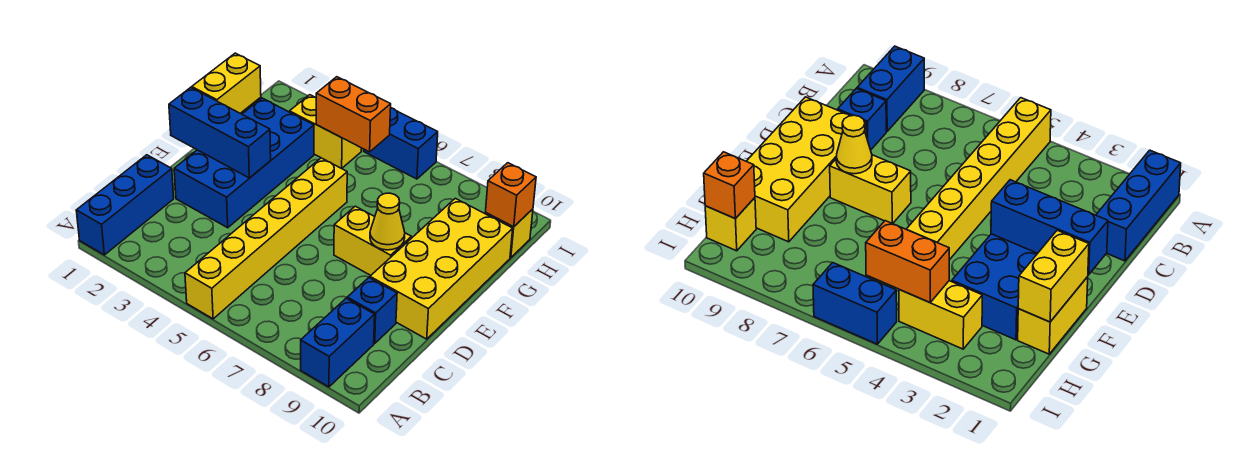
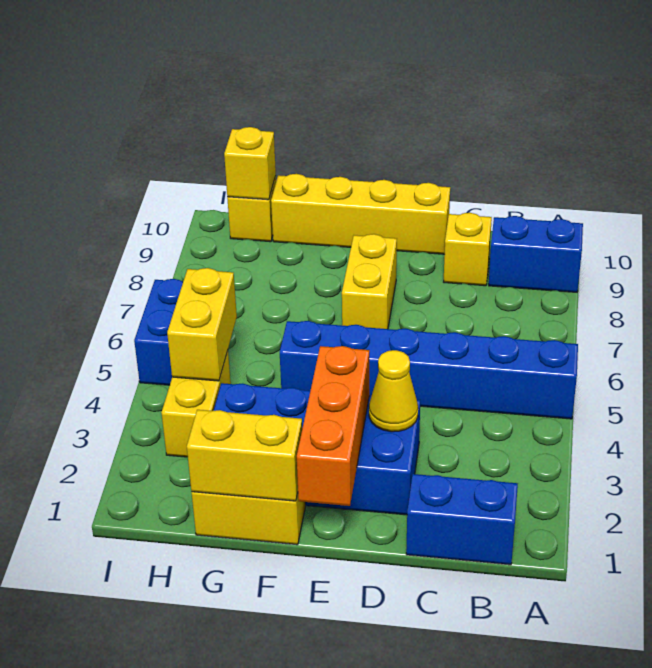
blue 1x3 brick [76,155,174,255] -> blue 1x2 brick [406,474,518,565]
yellow 1x6 brick [185,158,347,319] -> blue 1x6 brick [280,321,578,419]
blue 1x1 brick [347,278,397,343] -> yellow 1x1 brick [444,213,492,286]
yellow 2x4 brick [370,198,513,339] -> yellow 1x4 brick [271,174,450,254]
blue 1x3 brick [169,87,271,178] -> orange 1x3 brick [297,346,369,506]
yellow 1x1 cone [370,193,405,250] -> yellow 1x1 cone moved to [369,350,418,432]
orange 1x2 brick [316,77,391,152] -> yellow 1x2 brick [167,268,237,381]
orange 1x1 brick [486,163,536,227] -> yellow 1x1 brick [224,127,276,200]

